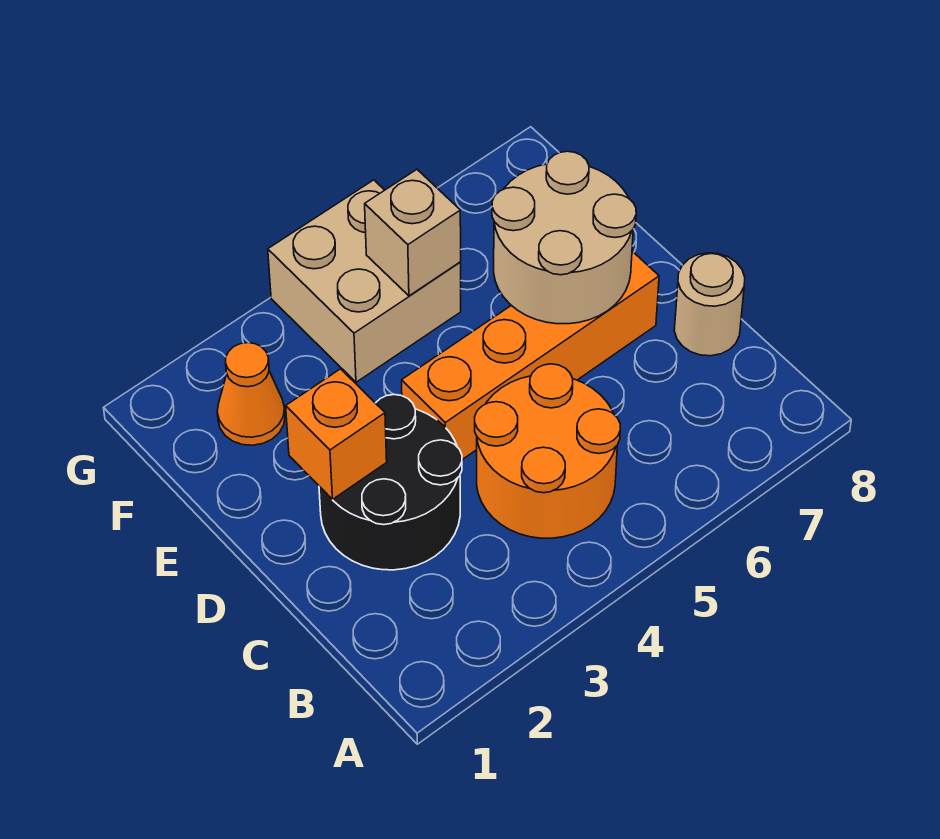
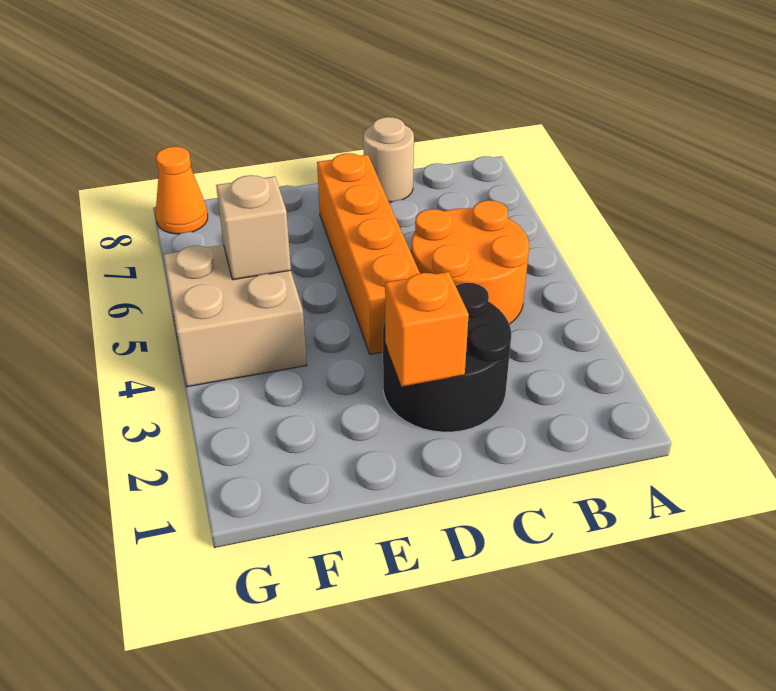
tan 2x2 round brick [492,151,636,324] -> none
orange 1x1 cone [217,343,285,445] -> orange 1x1 cone moved to [155,147,208,234]

